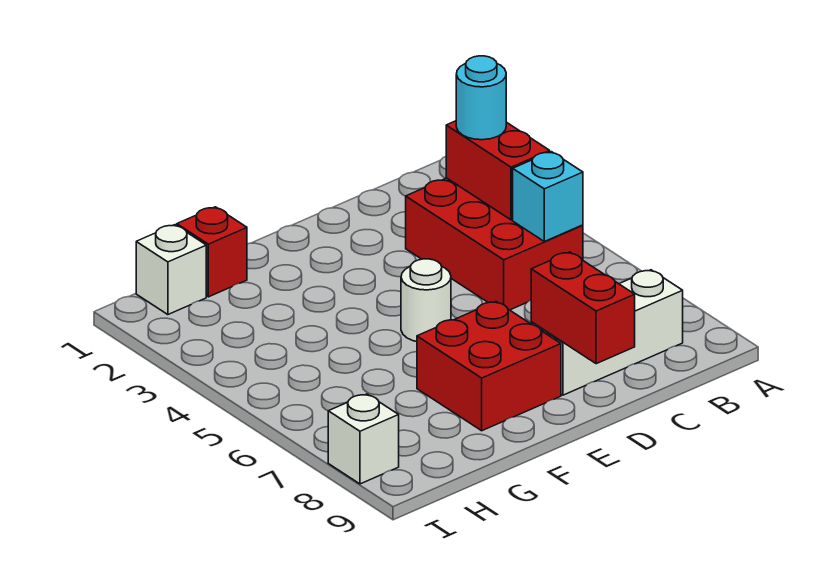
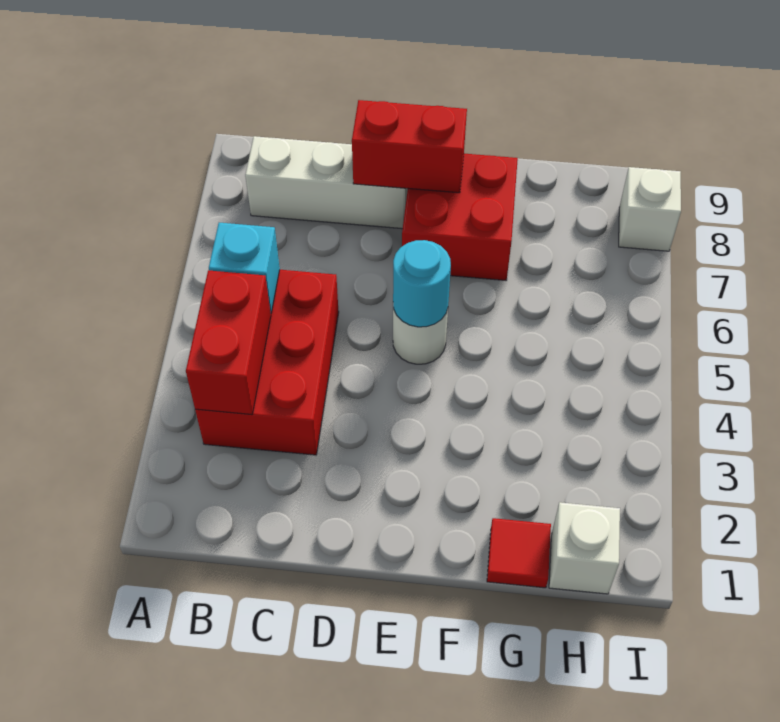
cyan 1x1 round brick [456,56,506,140] -> cyan 1x1 round brick moved to [393,240,451,327]
red 1x2 brick [531,252,635,364] -> red 1x2 brick turned to [352,100,467,193]
red 1x1 brick [177,207,247,297] -> red 1x1 tile [487,518,551,588]

